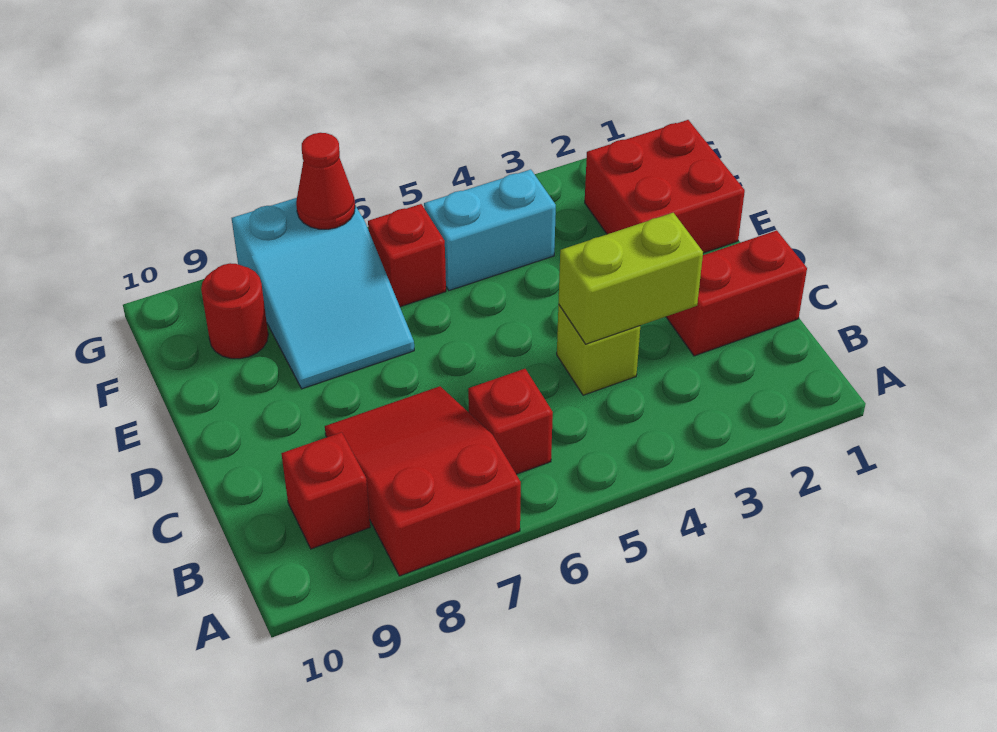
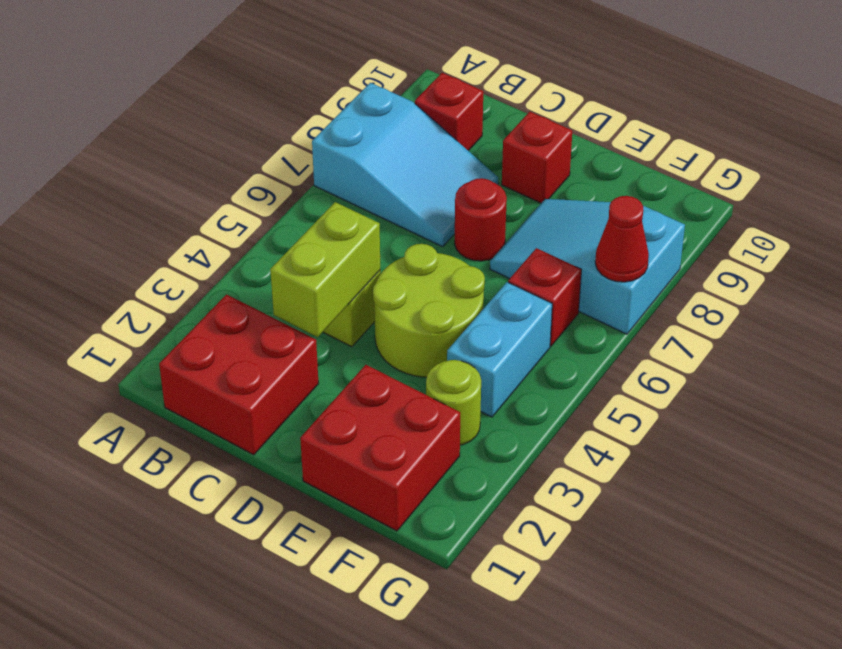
red 2x3 slope [325,386,521,576] -> cyan 2x3 slope [312,83,498,247]
red 1x1 brick [468,369,553,474] -> red 1x1 brick moved to [502,112,572,203]
red 1x2 brick [666,230,807,356] -> red 2x2 brick [159,295,318,455]
none -> lime 2x2 round brick [373,244,485,377]
none -> lime 1x1 round brick [426,360,481,445]
red 1x1 round brick [201,263,268,359] -> red 1x1 round brick moved to [455,178,507,261]

